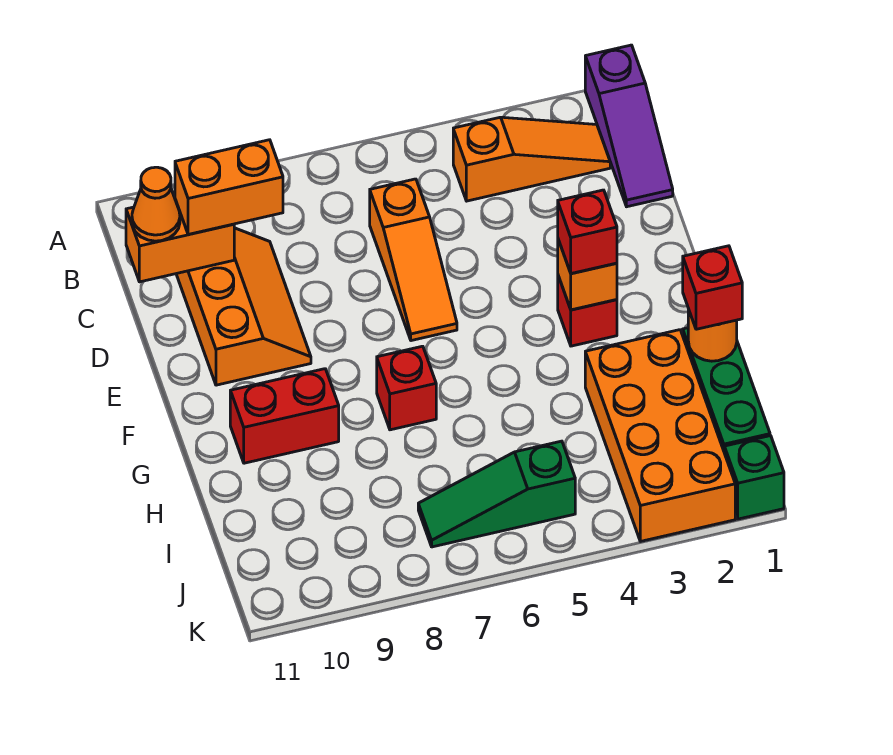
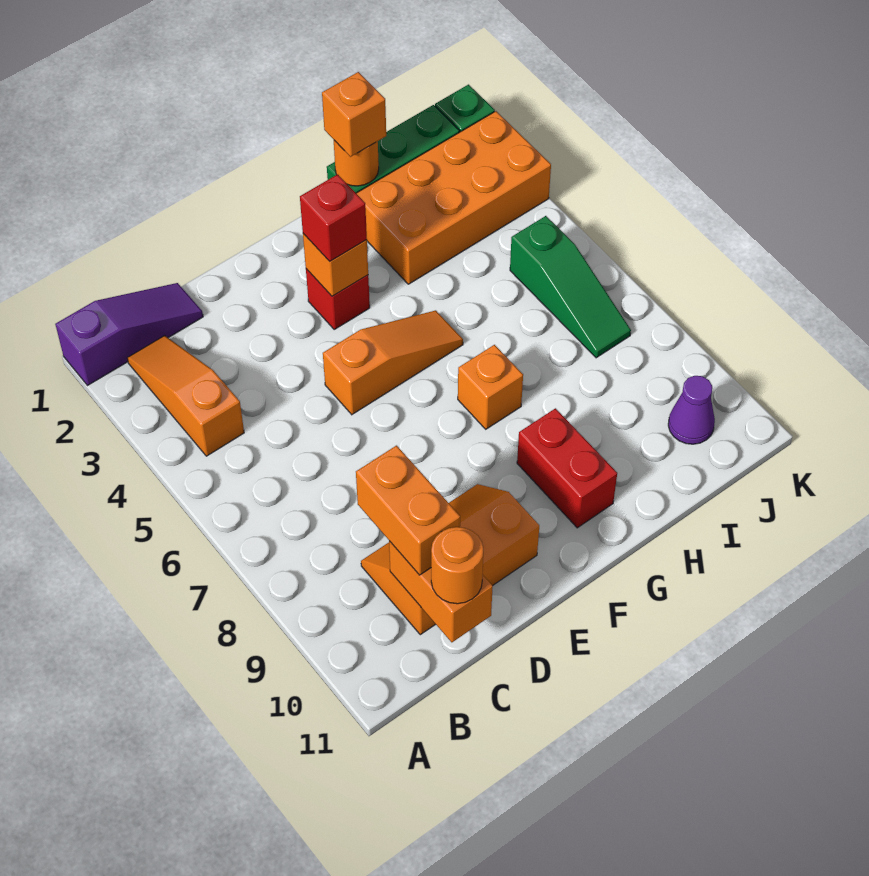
orange 1x3 slope [370,179,457,341] -> orange 1x3 slope moved to [323,310,463,415]
orange 1x1 cone [132,167,180,241] -> orange 1x1 round brick [431,527,483,604]
red 1x1 brick [377,346,436,430] -> orange 1x1 brick [458,345,523,429]
red 1x1 brick [683,246,742,329] -> orange 1x1 brick [322,72,386,157]
none -> purple 1x1 cone [668,376,715,444]

